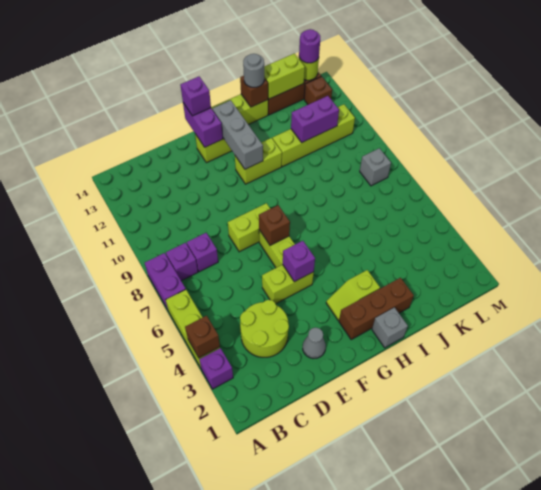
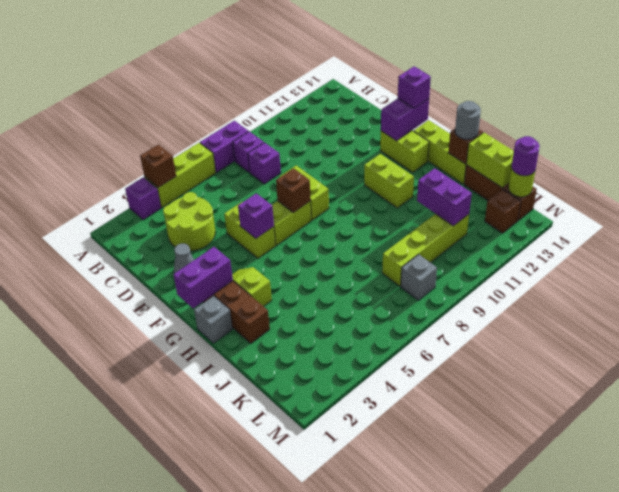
none -> purple 1x2 brick [174,247,233,308]
grey 1x3 brick [213,100,263,169] -> none
lime 1x4 brick [272,104,355,166] -> lime 1x4 brick turned to [382,214,469,286]

